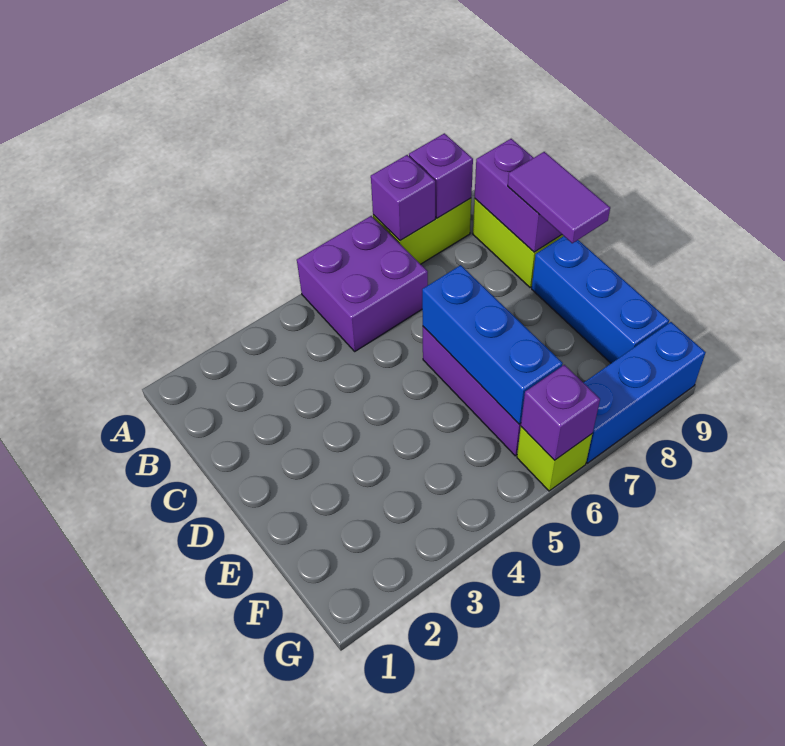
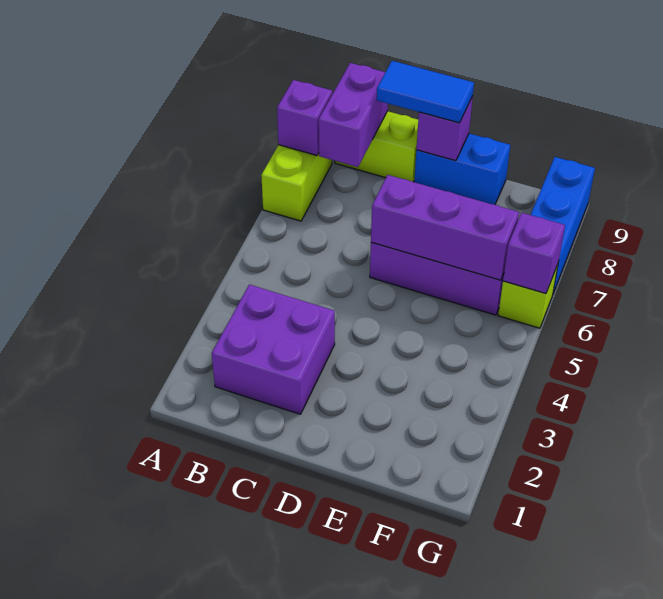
purple 2x2 brick [297,216,428,351] -> purple 2x2 brick moved to [212,285,335,414]
purple 1x1 brick [371,155,435,241] -> purple 1x1 brick moved to [416,96,473,161]
purple 1x2 brick [475,139,562,252] -> purple 1x2 brick turned to [319,63,388,167]
purple 1x2 tile [508,152,610,243] -> blue 1x2 tile [377,61,474,123]
blue 1x3 brick [422,265,563,424] -> purple 1x3 brick [371,175,519,280]
blue 1x3 brick [532,236,669,363] -> blue 1x2 brick [414,134,510,205]

